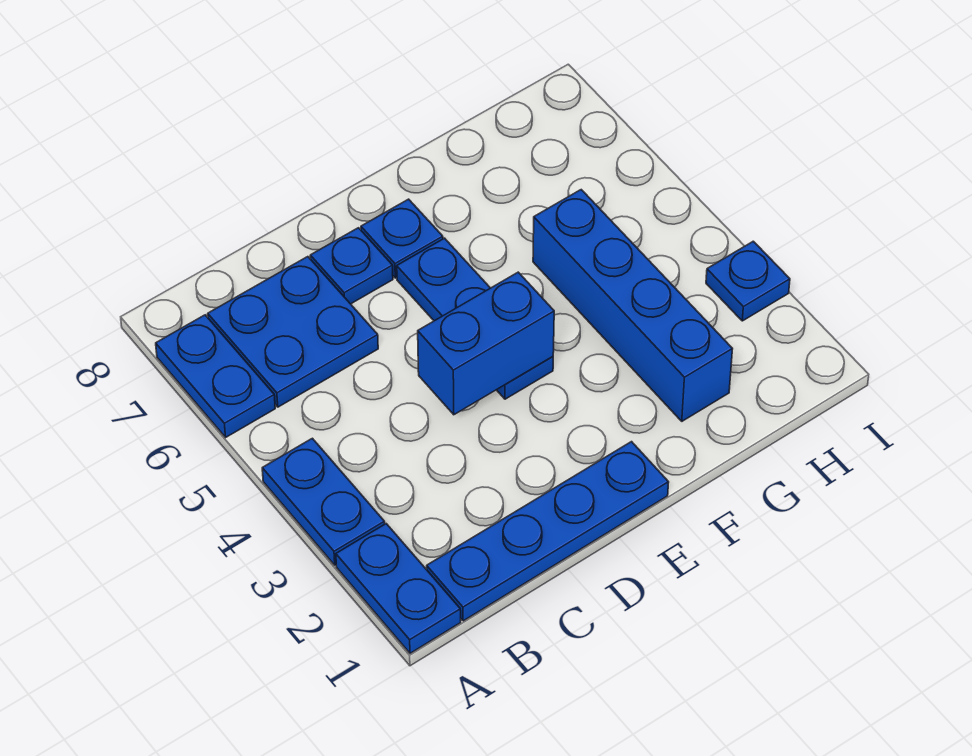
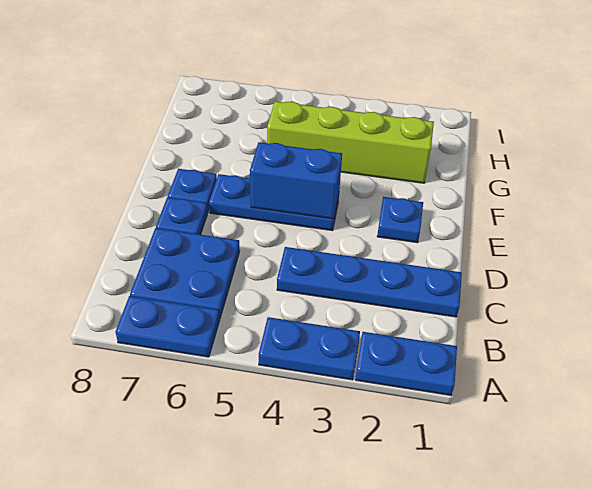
blue 1x4 plate [427,442,669,621] -> blue 1x4 plate turned to [277,247,462,317]
blue 1x2 brick [418,272,554,415] -> blue 1x2 brick turned to [250,142,342,219]
blue 1x4 brick [533,190,732,421] -> lime 1x4 brick [267,101,434,183]
blue 1x1 plate [706,241,790,321] -> blue 1x1 plate moved to [377,197,423,243]

